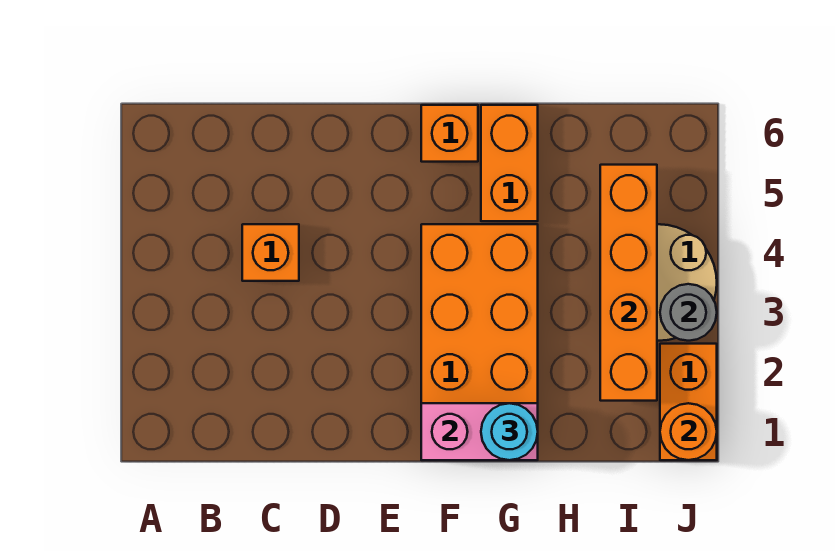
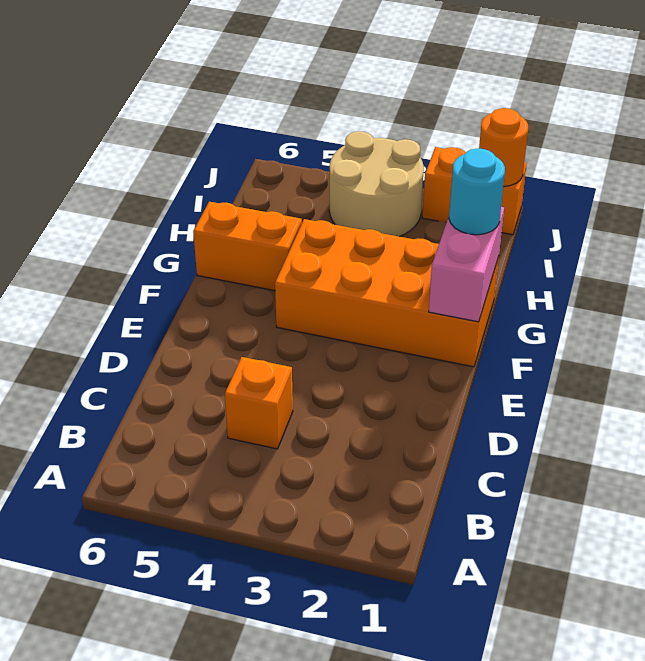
orange 1x1 brick [421,105,478,162] -> none
orange 1x4 brick [600,165,657,401] -> none
grey 1x1 round brick [660,284,717,341] -> none

